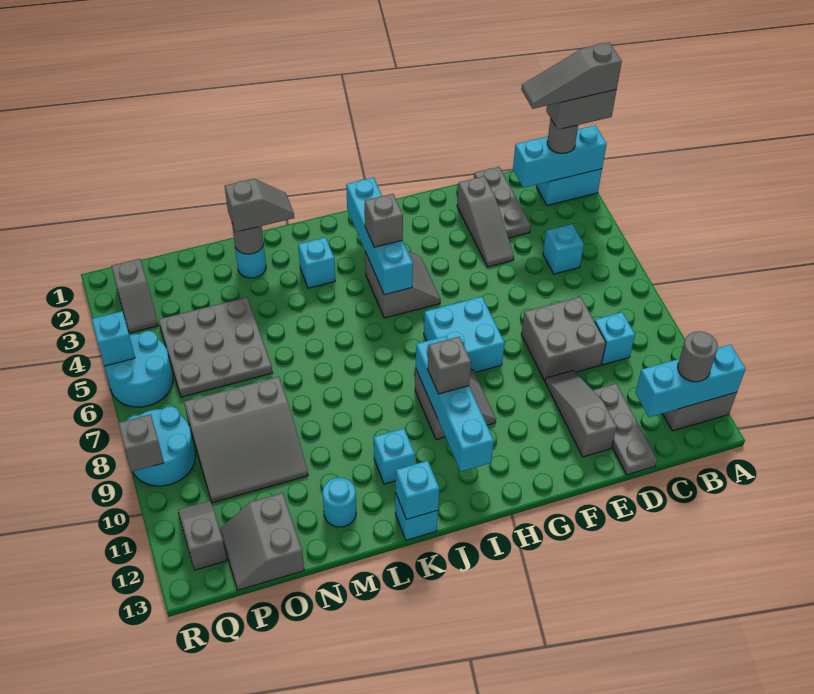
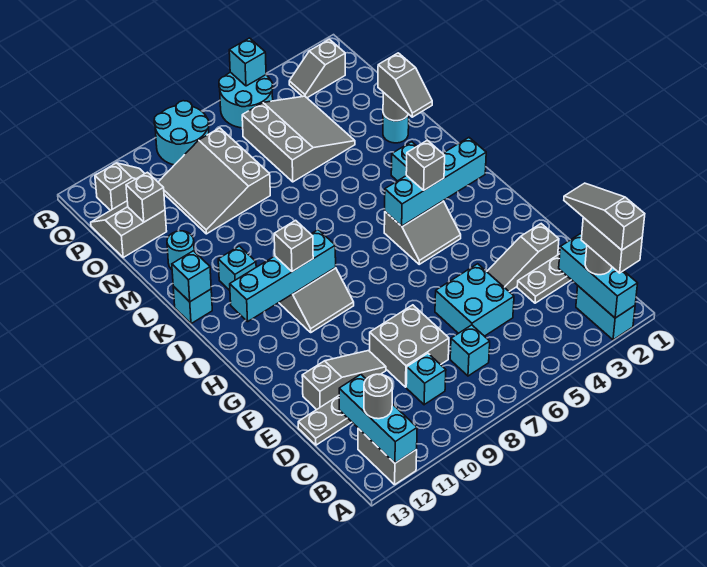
cyan 1x1 brick [543,224,584,274] -> cyan 1x1 brick moved to [450,325,490,376]
cyan 2x2 brick [424,297,505,373] -> cyan 2x2 brick moved to [435,264,514,336]
grey 3x3 plate [159,297,272,397] -> grey 3x3 slope [242,96,355,182]
grey 1x1 brick [118,414,164,472] -> grey 1x1 brick moved to [126,172,165,222]

